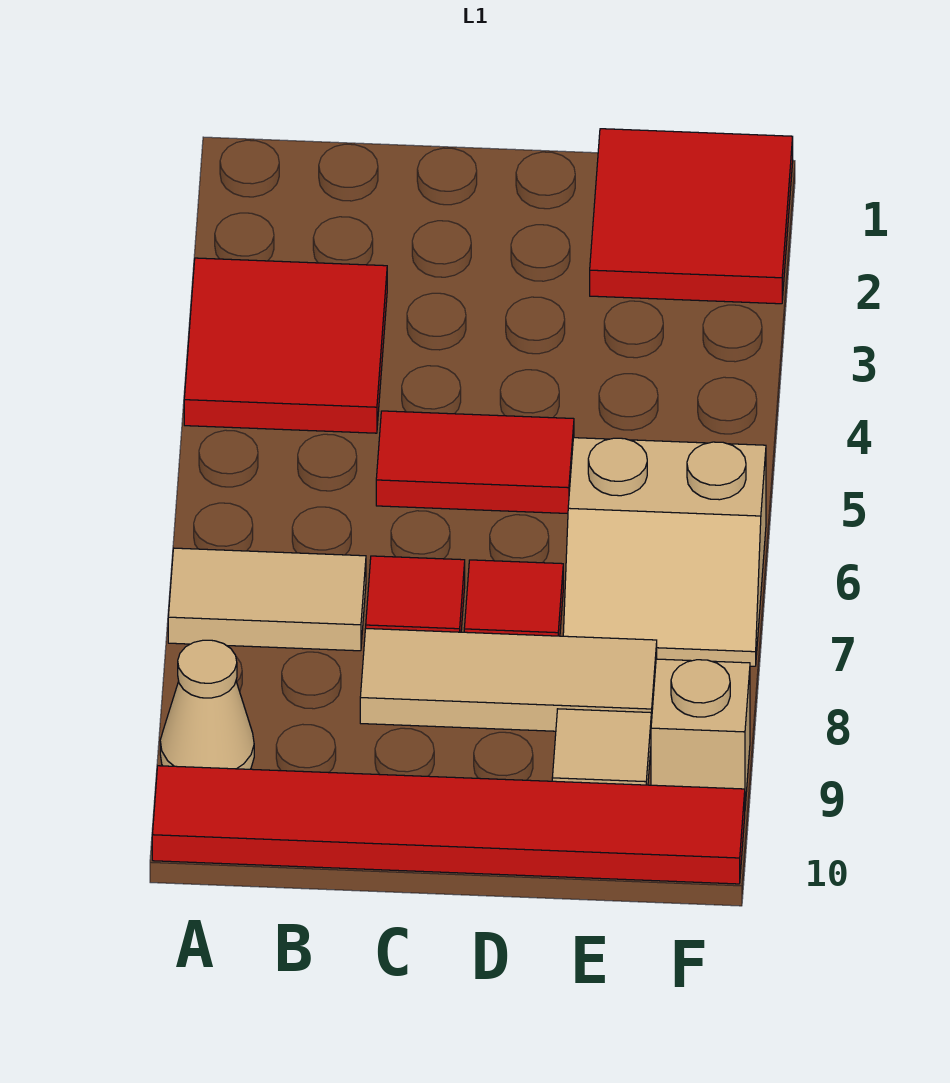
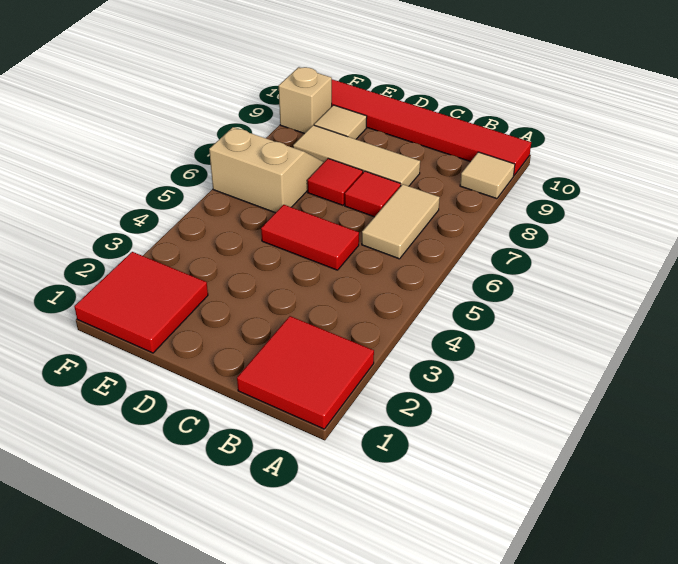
red 2x2 tile [184,258,387,433] -> red 2x2 tile moved to [237,316,374,429]
tan 1x2 tile [168,548,366,651] -> tan 1x2 tile turned to [362,184,440,259]
tan 1x1 cone [160,640,254,769] -> tan 1x1 tile [460,152,515,199]

